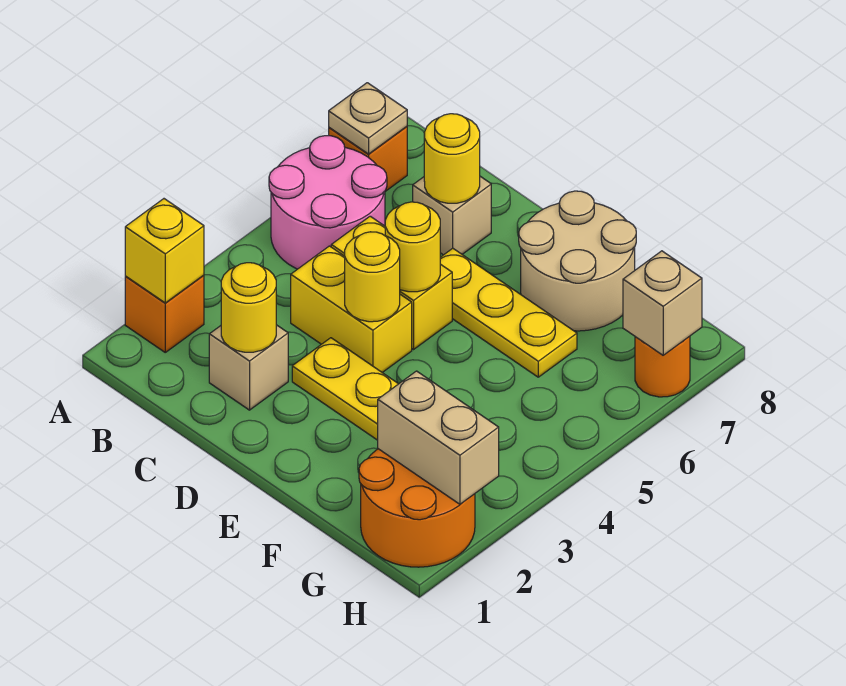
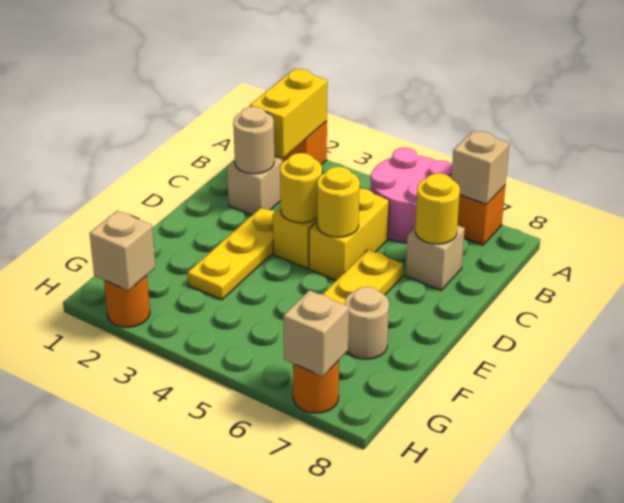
yellow 1x1 brick [125,199,204,303] -> yellow 1x2 brick [250,69,327,158]
tan 1x1 plate [329,83,407,154] -> tan 1x1 brick [451,130,509,204]
yellow 1x1 round brick [221,263,276,352] -> tan 1x1 round brick [233,106,274,174]
tan 2x2 round brick [519,191,636,331] -> tan 1x1 round brick [345,287,389,359]
orange 2x2 round brick [359,449,475,567] -> orange 1x1 round brick [104,275,150,327]
tan 1x2 brick [378,371,499,504] -> tan 1x1 brick [90,211,155,291]

